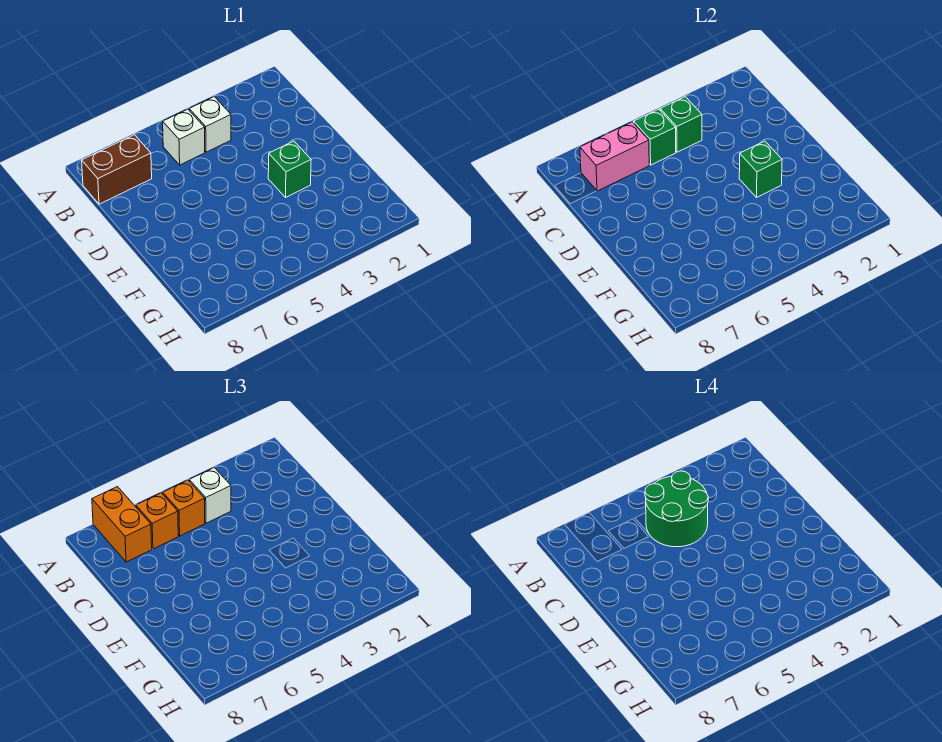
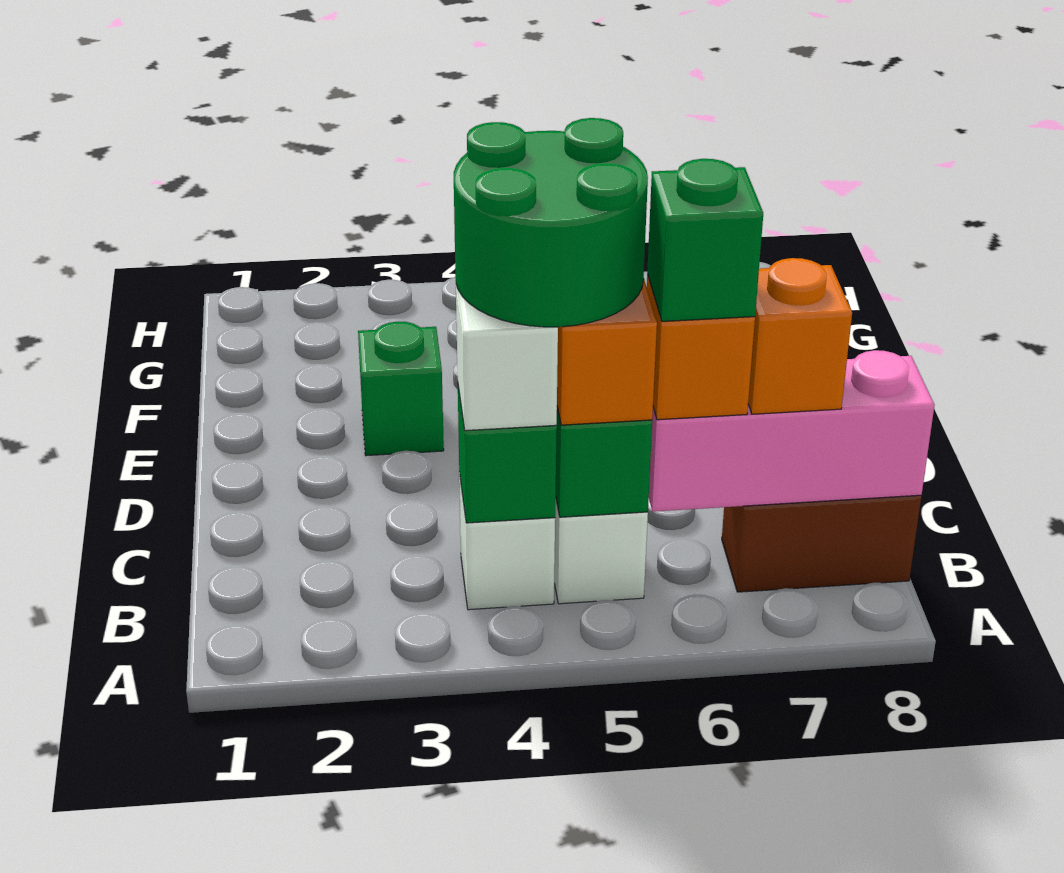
orange 1x2 brick [92,487,152,562] -> orange 1x1 brick [748,258,852,414]
pink 1x2 brick [580,122,649,191] -> pink 1x3 brick [649,350,935,512]
green 1x1 brick [739,141,782,197] -> green 1x1 brick moved to [647,159,763,321]

